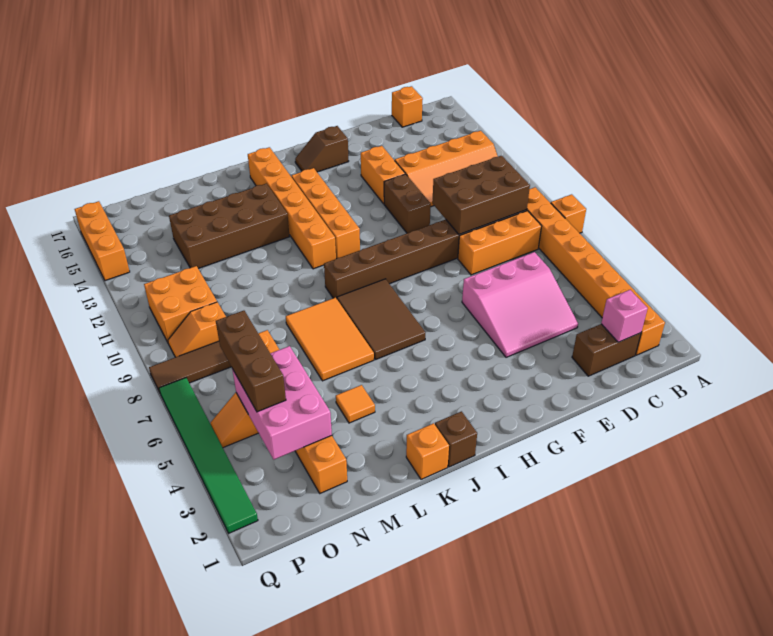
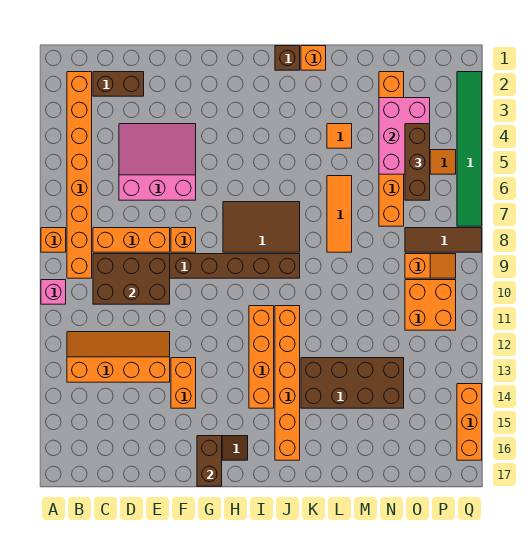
pink 1x1 brick [601,290,648,342] -> pink 1x1 brick moved to [41,280,66,304]
orange 1x1 brick [392,86,423,127] -> orange 1x1 brick moved to [171,228,196,252]
brown 1x2 brick [384,174,431,233] -> brown 1x2 brick moved to [197,436,222,486]
brown 2x3 tile [337,279,425,360] -> brown 2x3 tile turned to [223,202,300,252]
orange 2x3 tile [286,298,374,381] -> orange 1x3 tile [327,176,352,252]

